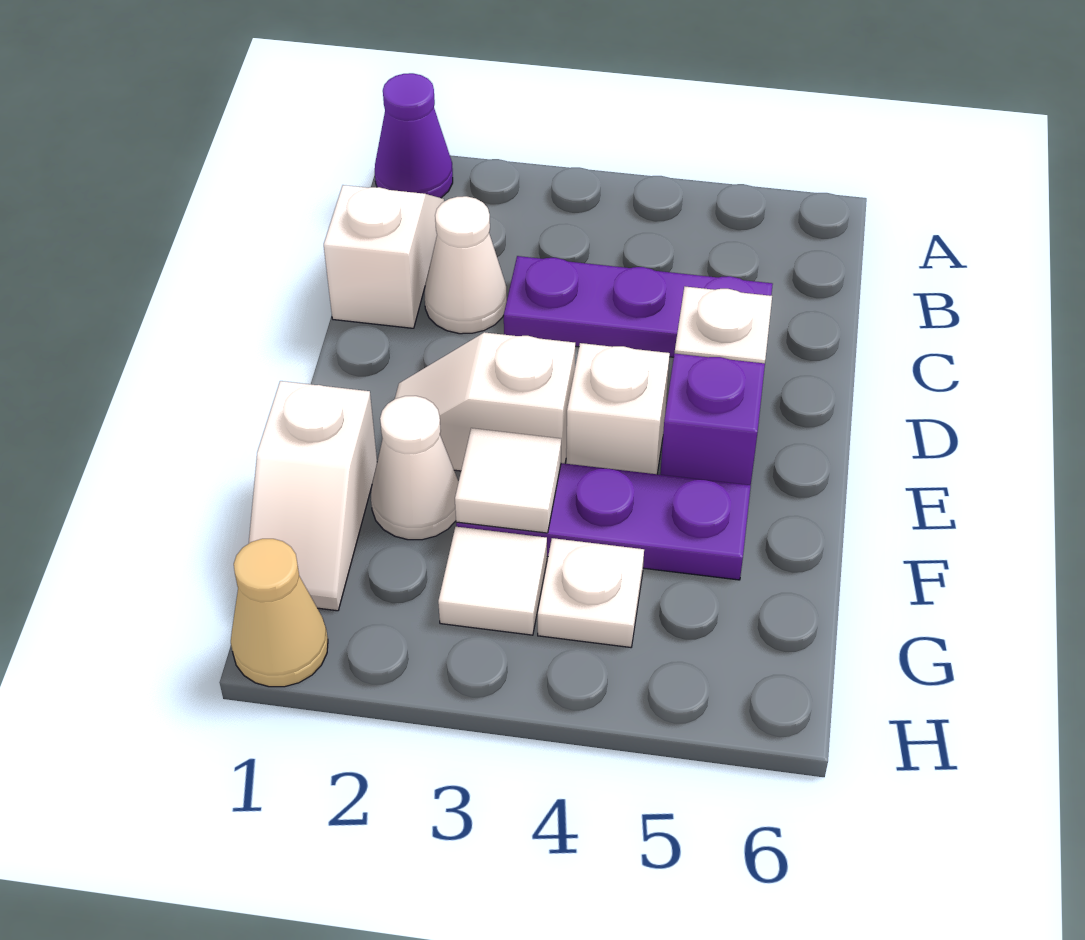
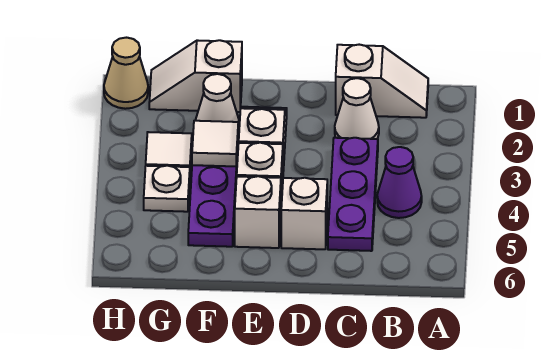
purple 1x1 cone [375,73,453,198] -> purple 1x1 cone moved to [377,147,422,218]
purple 1x1 brick [660,354,765,485] -> white 1x1 brick [235,176,281,248]

